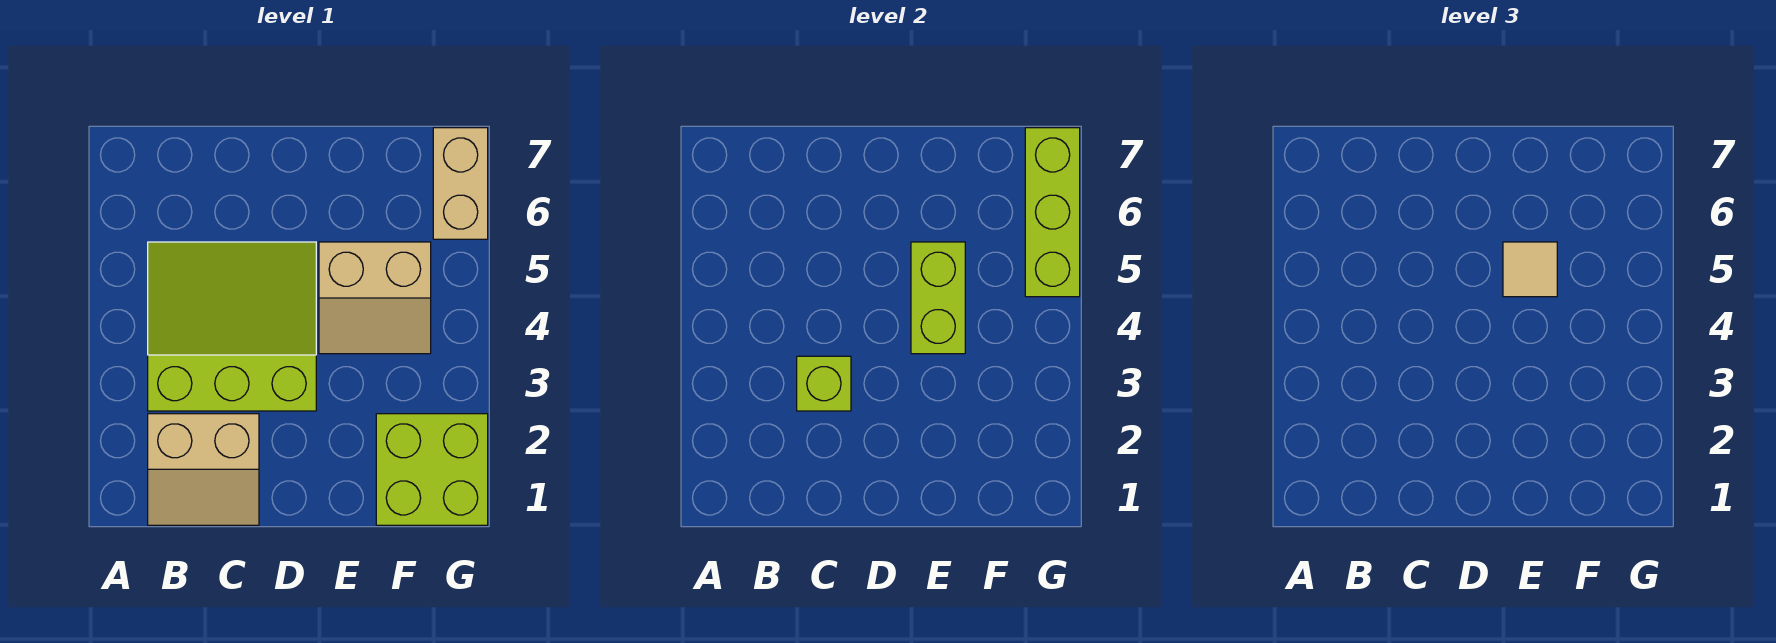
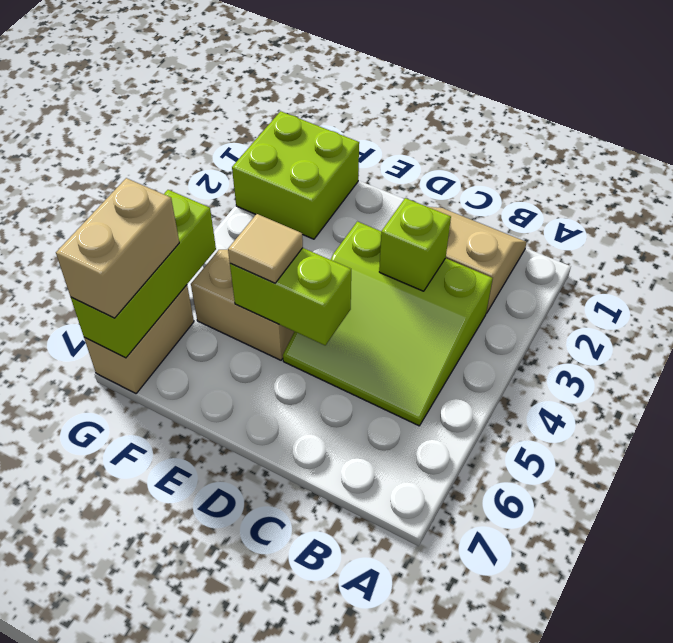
lime 1x2 brick [911,242,965,354] -> lime 1x2 brick turned to [230,248,351,345]
none -> tan 1x2 brick [56,178,179,318]

